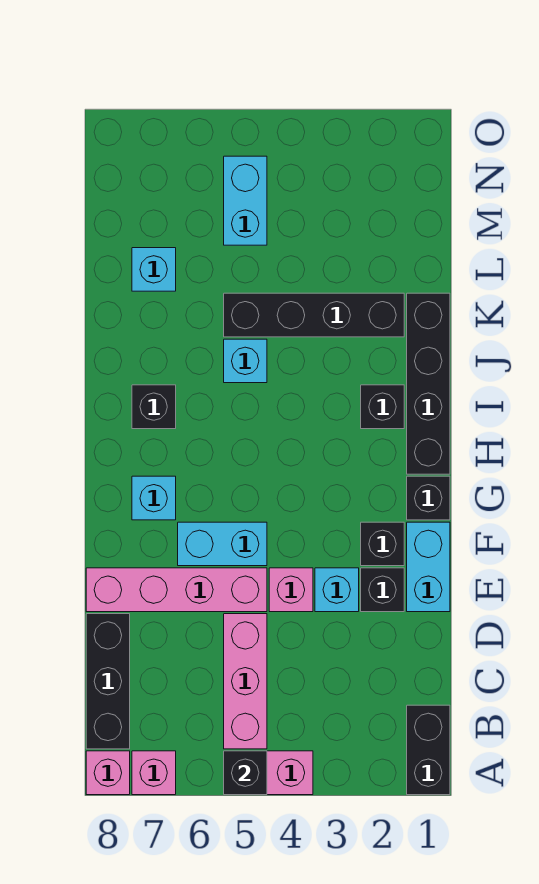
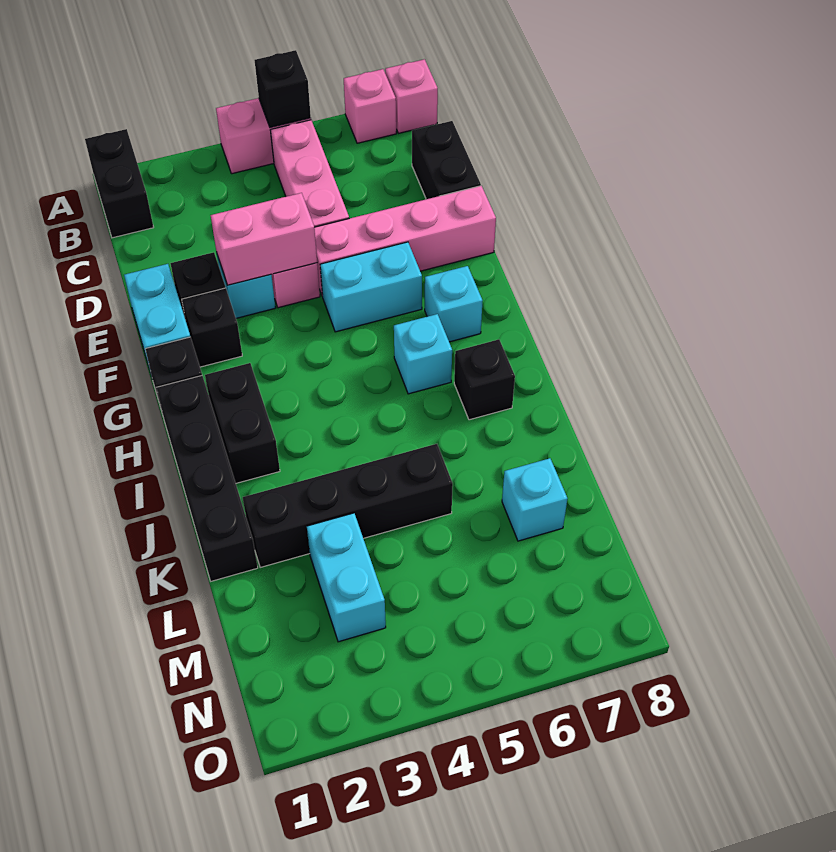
black 1x3 brick [86,614,130,749] -> black 1x2 brick [412,121,481,199]
none -> pink 1x2 brick [211,193,317,285]
black 1x1 brick [361,385,404,429] -> black 1x2 brick [205,363,280,483]
cyan 1x1 brick [224,339,267,383] -> cyan 1x1 brick moved to [394,314,452,394]
cyan 1x2 brick [224,156,267,245] -> cyan 1x2 brick moved to [307,513,386,642]

